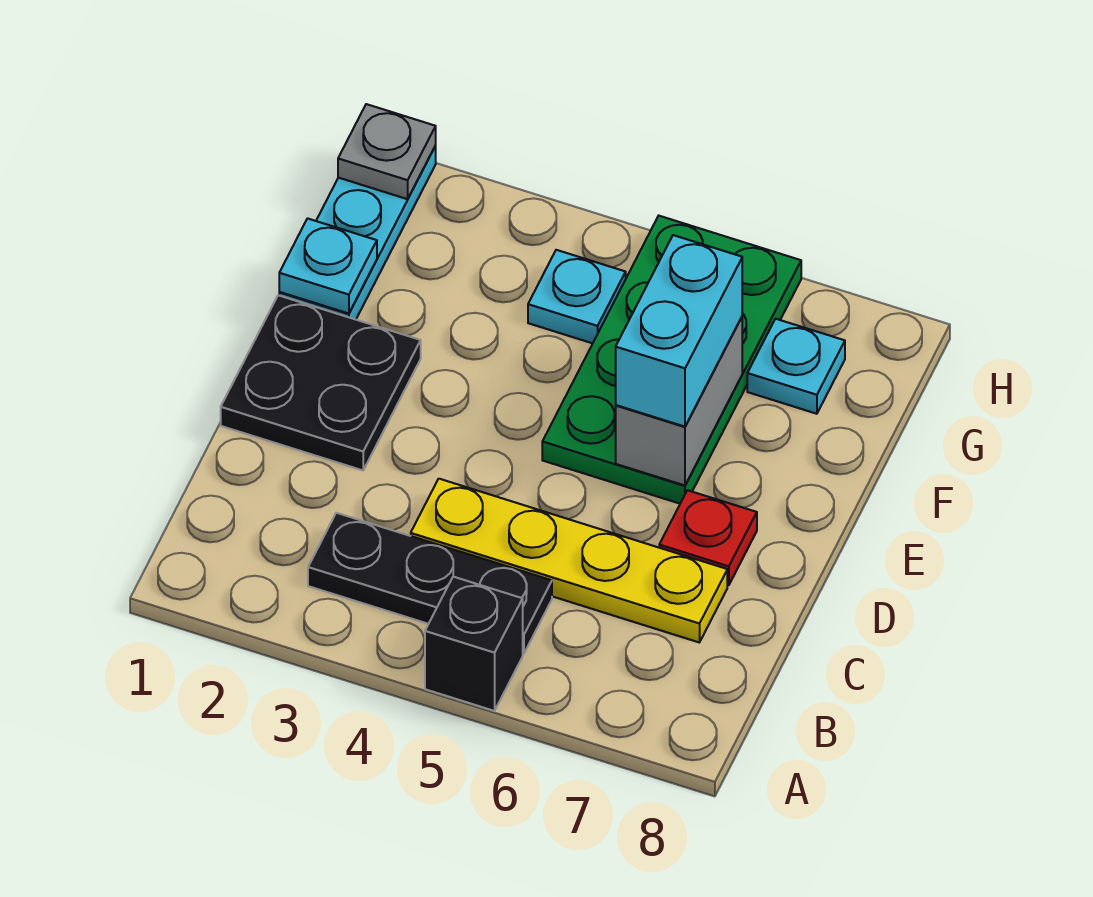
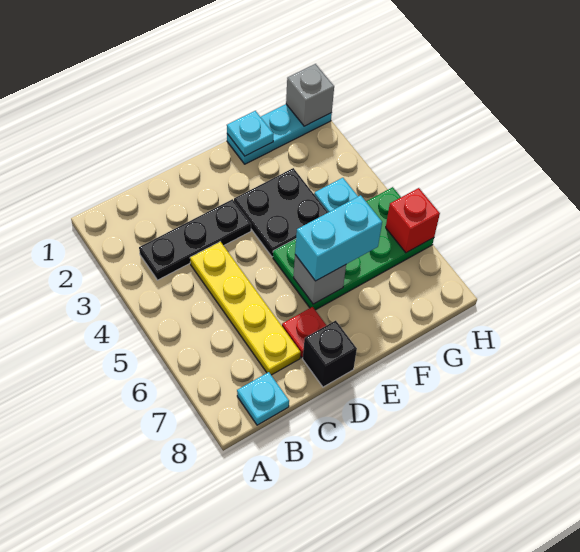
black 1x1 brick [425,577,523,711] -> black 1x1 brick moved to [303,321,357,387]
black 1x3 plate [308,513,552,654] -> black 1x3 plate turned to [139,199,251,280]
black 2x2 plate [221,295,421,470] -> black 2x2 plate moved to [234,168,328,257]
grey 1x2 brick [616,317,742,485] -> grey 1x1 brick [293,255,346,304]
cyan 1x1 plate [747,319,845,414] -> cyan 1x1 plate moved to [237,372,289,425]
grey 1x1 plate [338,104,436,199] -> grey 1x1 brick [286,64,334,126]
none -> red 1x1 brick [386,188,440,253]

